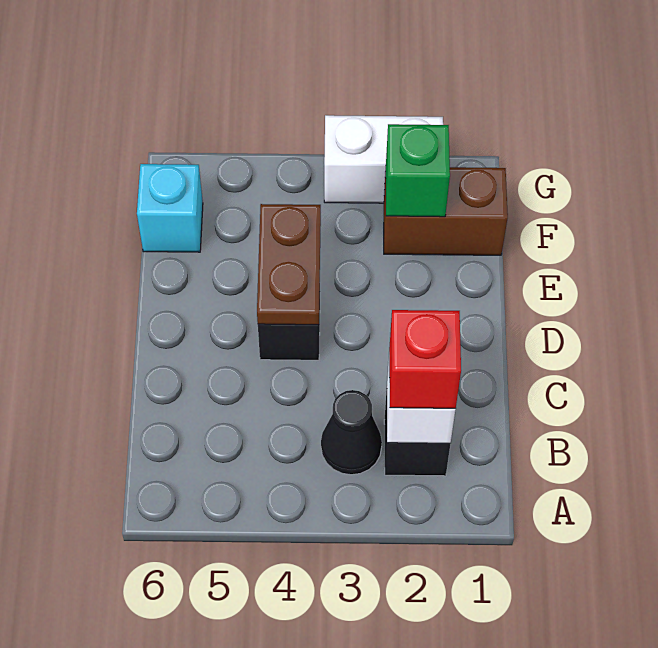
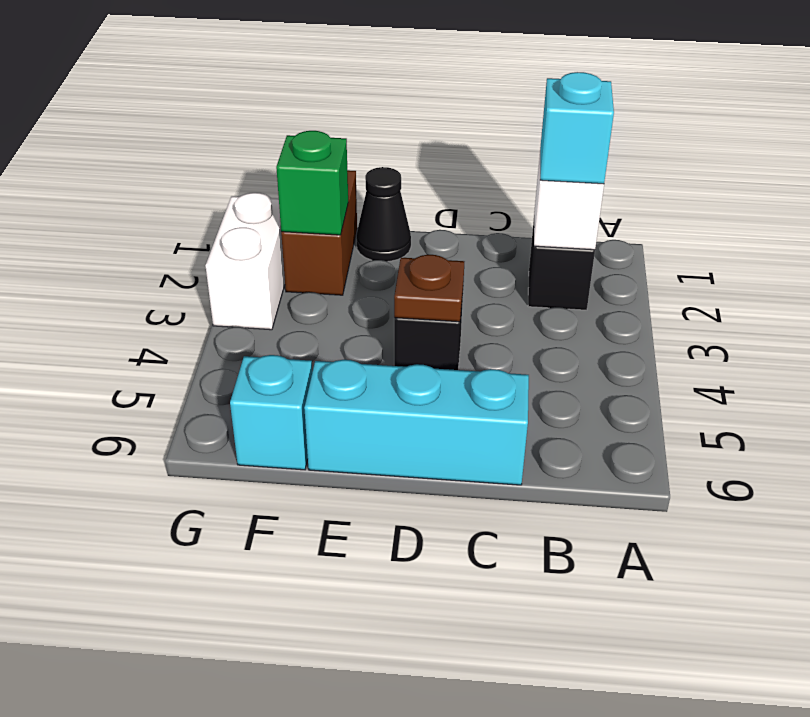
red 1x1 brick [389,310,461,408] -> cyan 1x1 brick [540,72,614,184]
black 1x1 cone [321,390,382,475] -> black 1x1 cone moved to [356,167,411,262]
none -> cyan 1x3 brick [304,360,529,485]
brown 1x2 plate [257,204,321,325] -> brown 1x1 plate [394,255,464,322]

